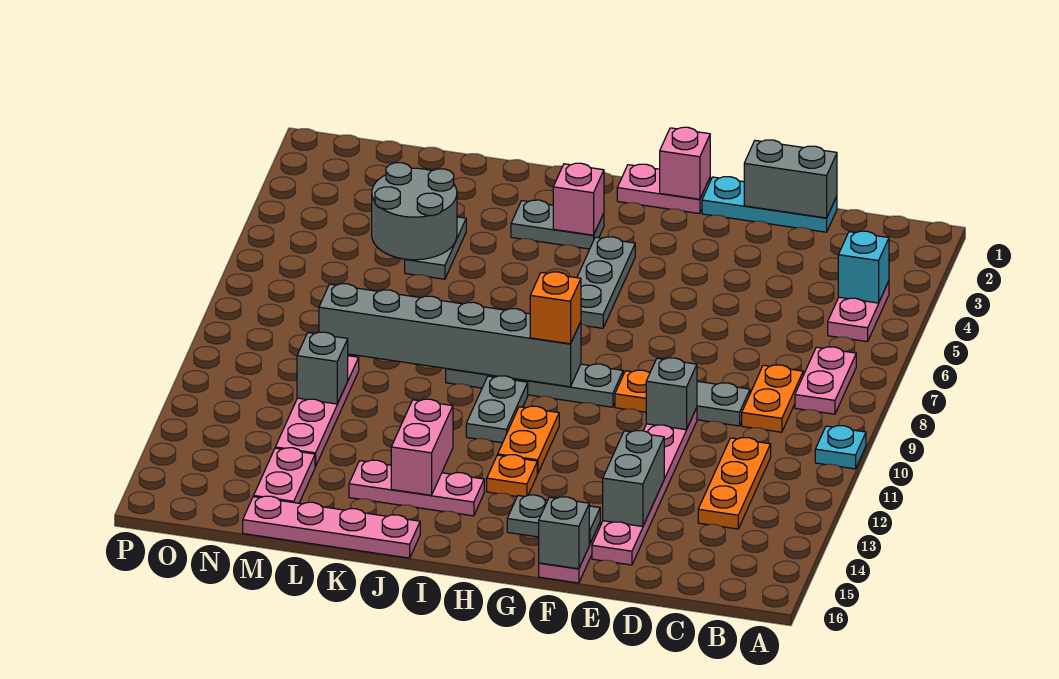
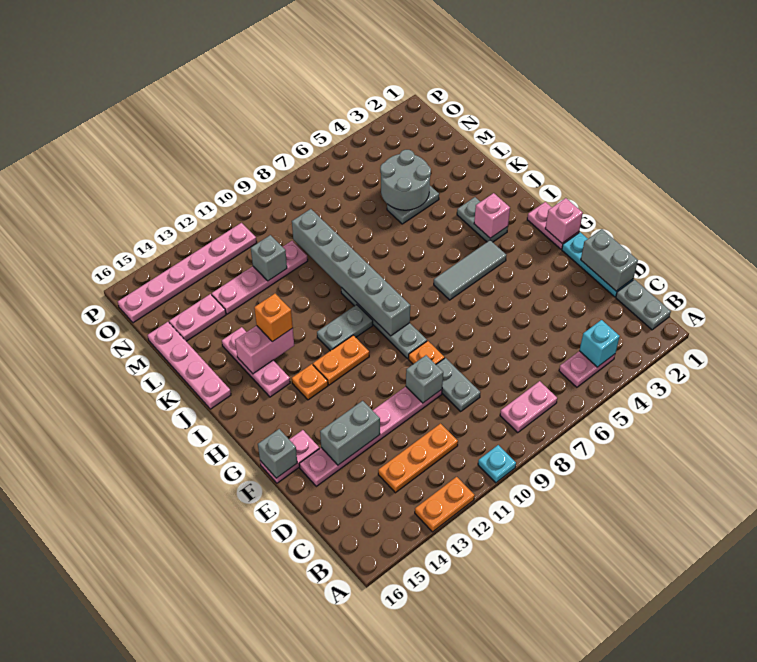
orange 1x2 plate [742,365,803,432] -> orange 1x2 plate moved to [415,477,475,532]
grey 1x2 plate [507,495,600,545] -> grey 1x2 plate moved to [616,279,671,330]
grey 1x3 plate [577,237,635,328] -> grey 1x3 tile [434,240,506,300]
orange 1x1 brick [530,272,581,344] -> orange 1x1 brick moved to [254,294,293,342]
none -> pink 1x6 plate [118,223,257,323]

